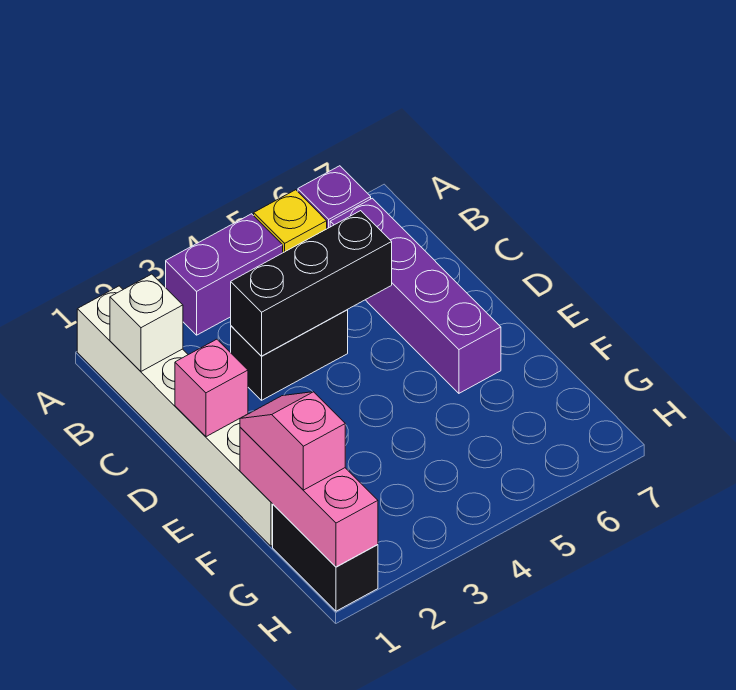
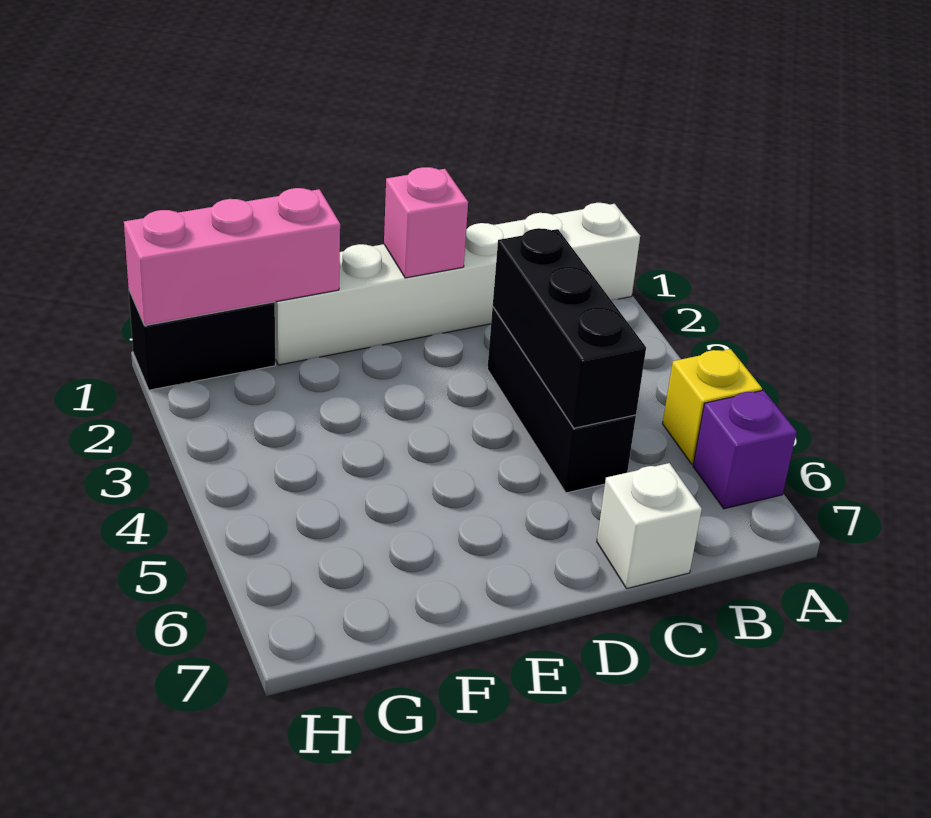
purple 1x2 brick [166,214,283,335] -> none
white 1x1 brick [110,274,183,371] -> white 1x1 brick moved to [597,463,702,588]
purple 1x4 brick [330,198,501,393] -> none
black 1x2 brick [231,310,348,400] -> black 1x3 brick [487,307,636,493]
pink 1x2 slope [240,392,345,490] -> none

